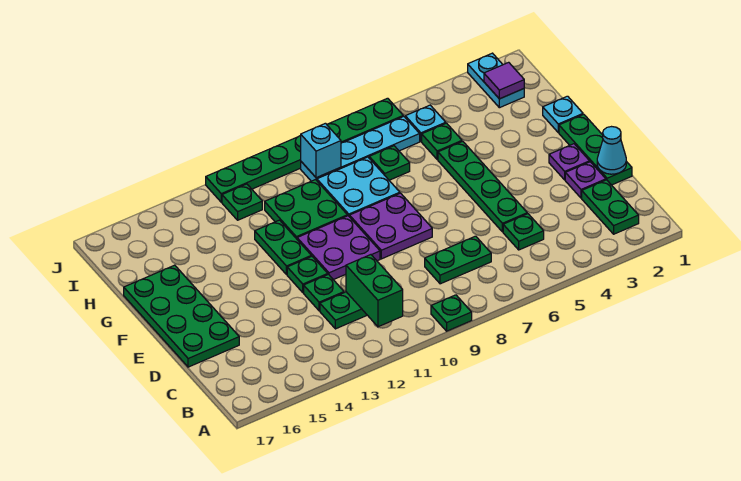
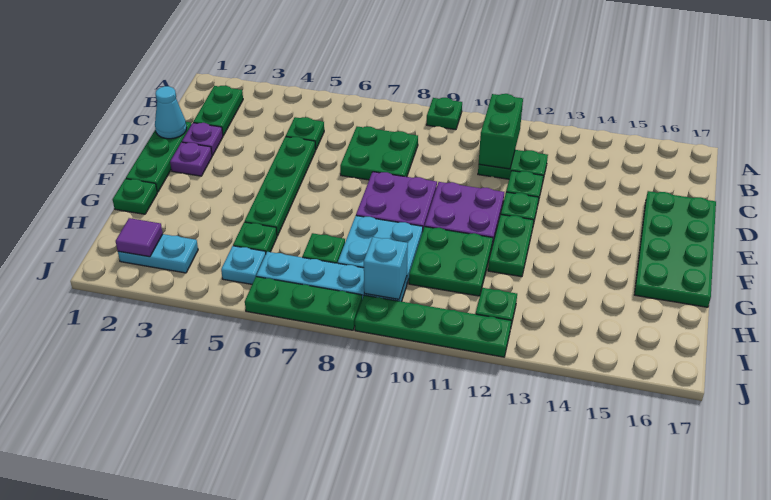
green 1x2 plate [425,236,491,284] -> green 2x2 plate [340,127,418,180]
cyan 1x1 plate [543,96,583,132] -> green 1x1 plate [113,179,157,214]
cyan 1x2 plate [468,53,524,108] -> cyan 1x2 plate turned to [118,234,198,273]

